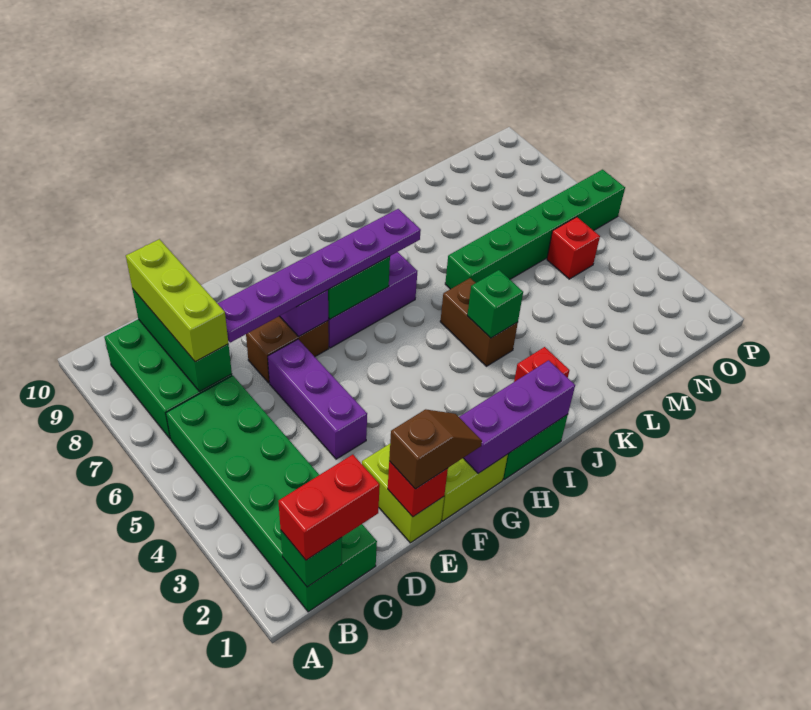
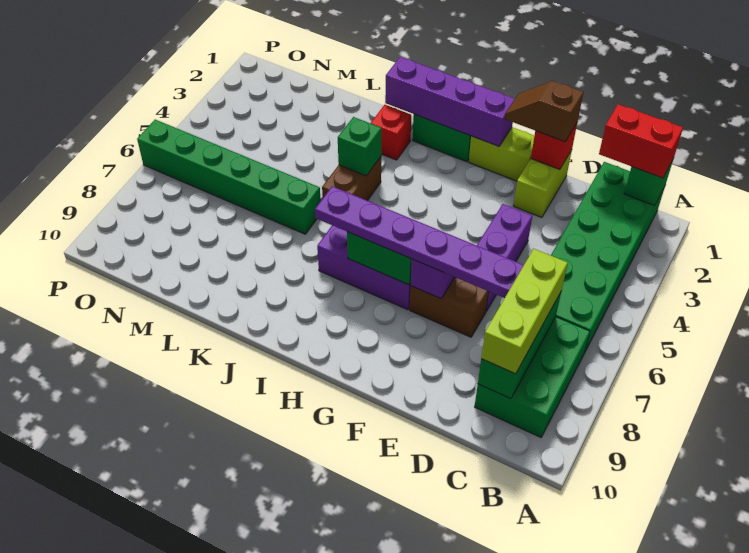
purple 1x3 brick [459,360,575,473] -> purple 1x4 brick [385,57,515,146]
red 1x1 brick [547,217,600,279] -> none

